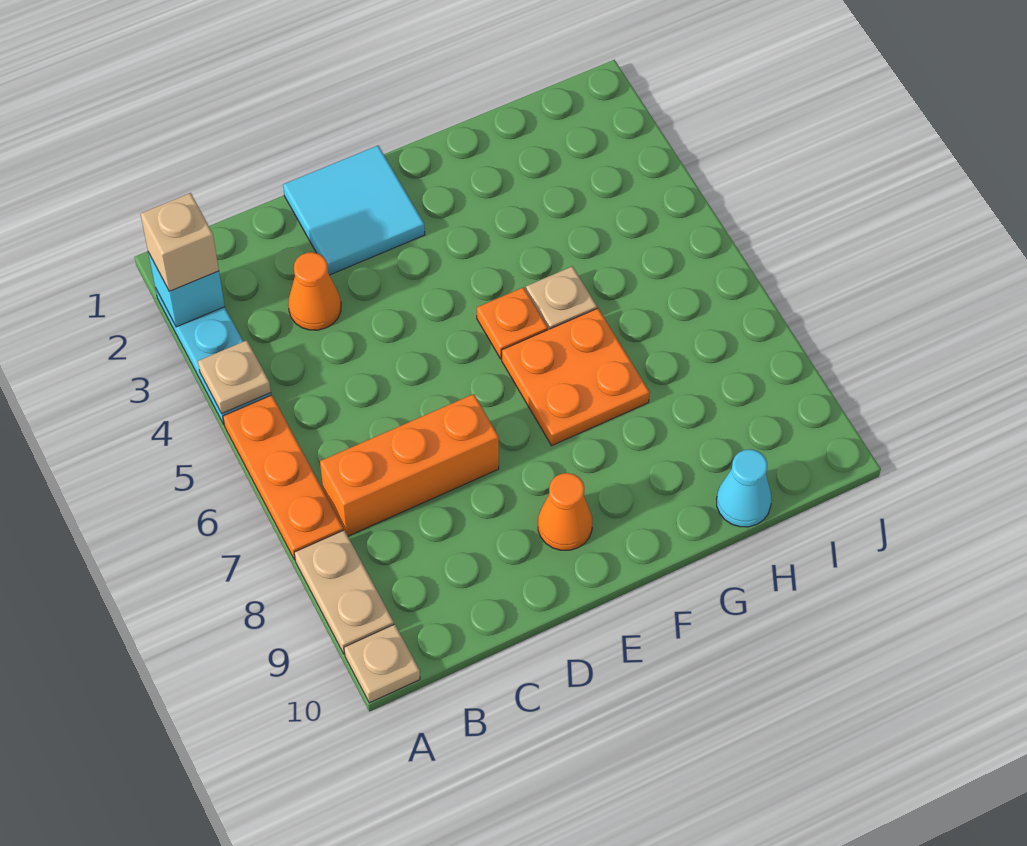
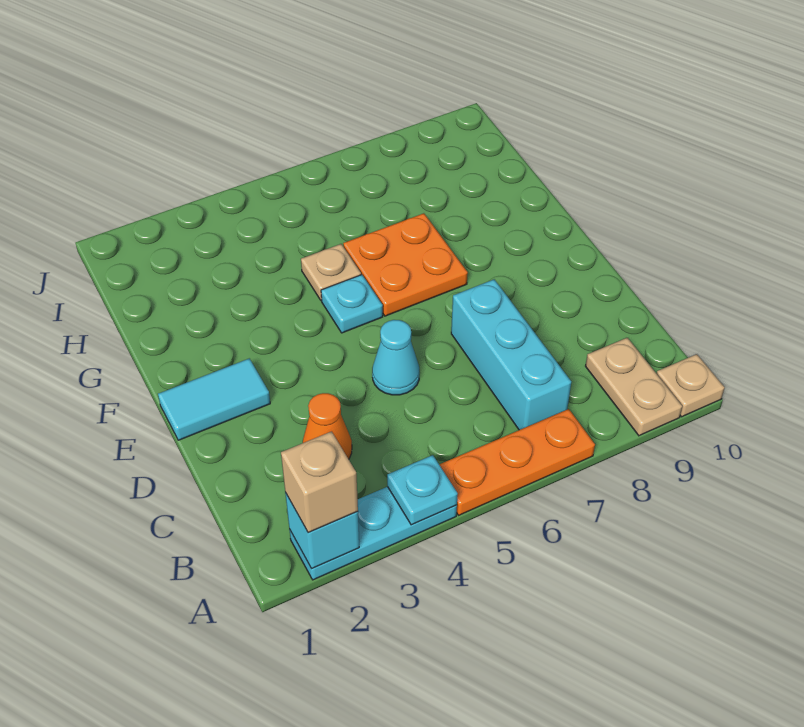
tan 1x1 plate [198,340,271,413] -> cyan 1x1 plate [387,455,458,525]
tan 1x2 plate [294,530,394,654] -> tan 1x2 plate turned to [586,338,682,436]
orange 1x3 brick [320,394,499,536] -> cyan 1x3 brick [451,279,571,430]
cyan 2x2 tile [283,146,425,275] -> cyan 1x2 tile [158,358,270,440]
orange 1x1 cone [538,473,592,550] -> none
orange 1x1 plate [477,287,548,359] -> cyan 1x1 plate [321,275,383,333]
cyan 1x1 cone [716,449,772,527] -> cyan 1x1 cone moved to [372,320,419,395]

